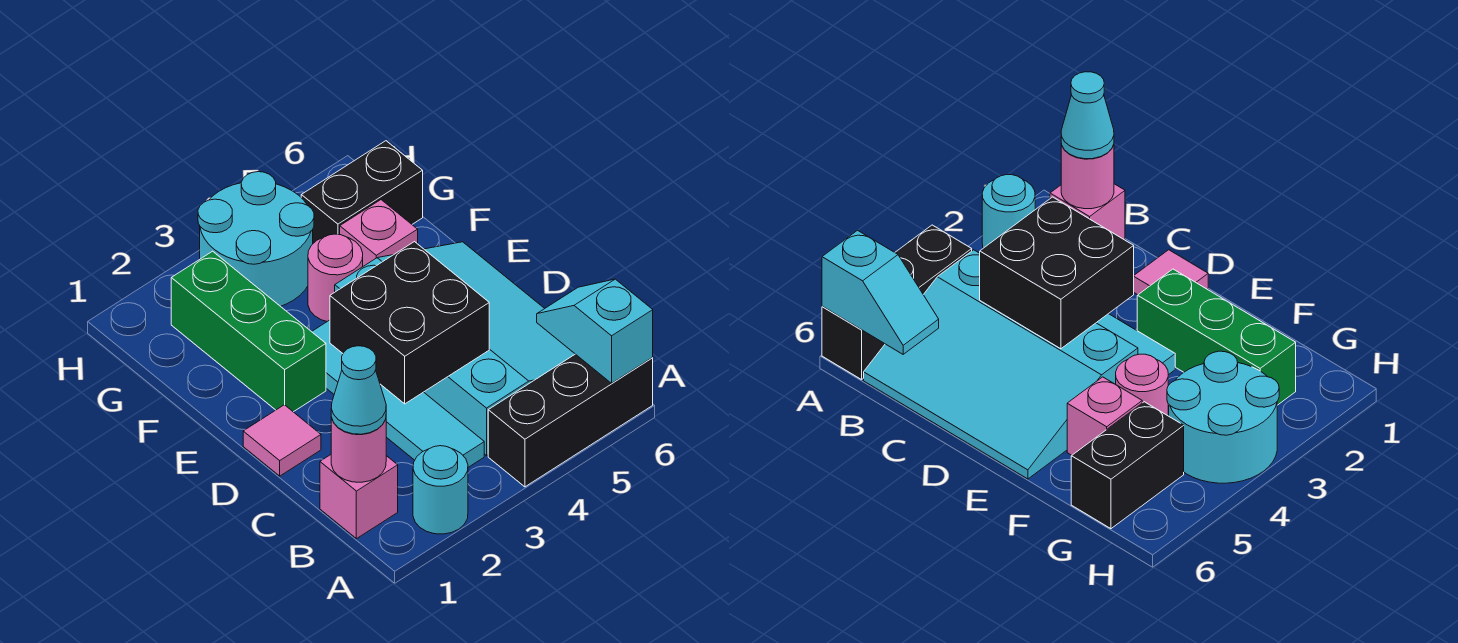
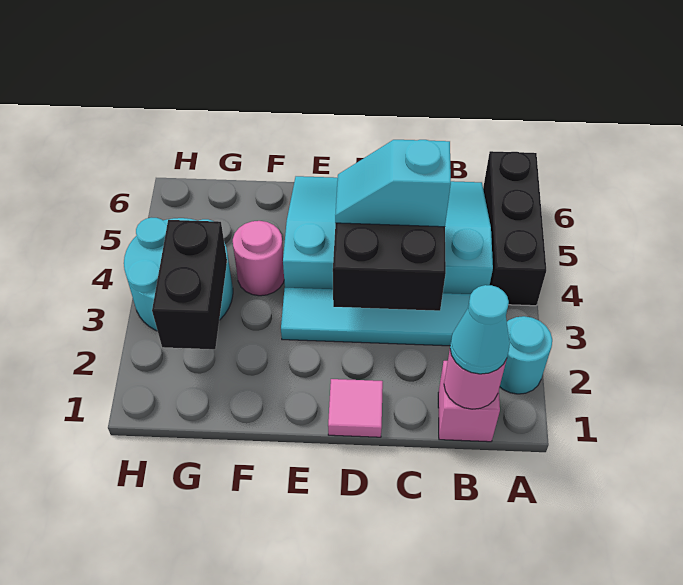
cyan 1x2 slope [537,279,653,383] -> cyan 1x2 slope moved to [335,140,451,227]
green 1x3 brick [171,251,326,412] -> none
pink 1x1 brick [340,200,418,266] -> none
black 1x2 brick [301,141,423,243] -> black 1x2 brick moved to [152,220,227,349]

